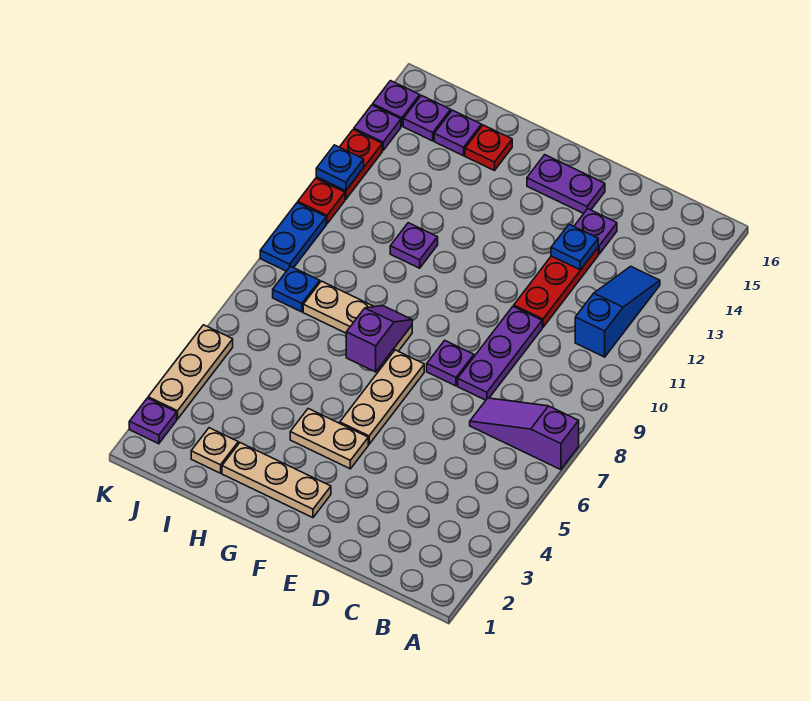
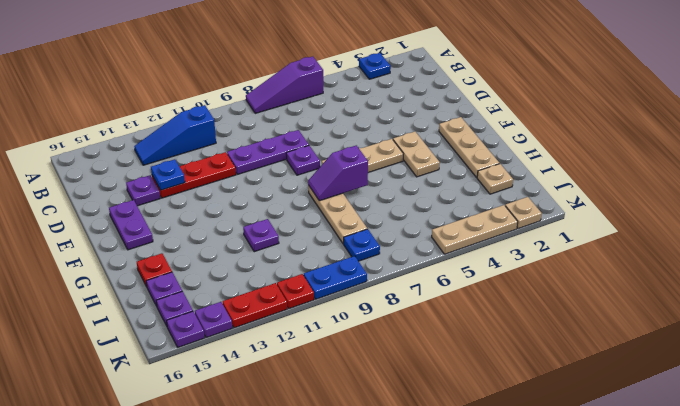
purple 1x3 slope [470,398,579,470] -> purple 1x3 slope turned to [246,57,323,113]
purple 1x1 plate [129,398,177,444] -> tan 1x1 plate [505,197,542,229]
blue 1x1 plate [316,145,364,191] -> blue 1x1 plate moved to [359,53,391,79]

